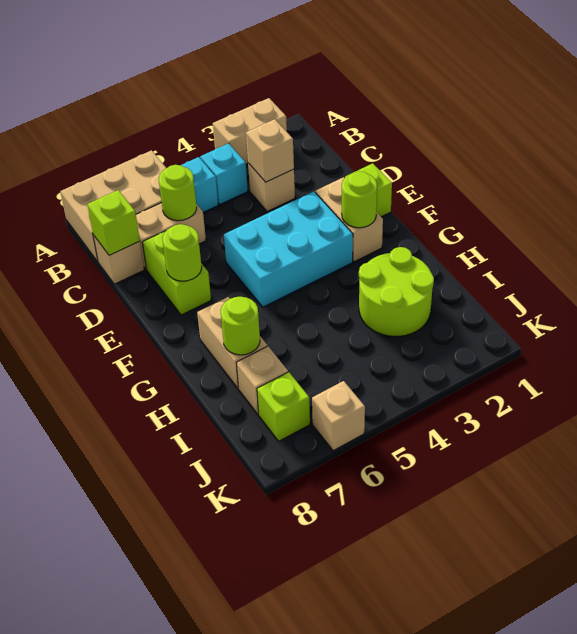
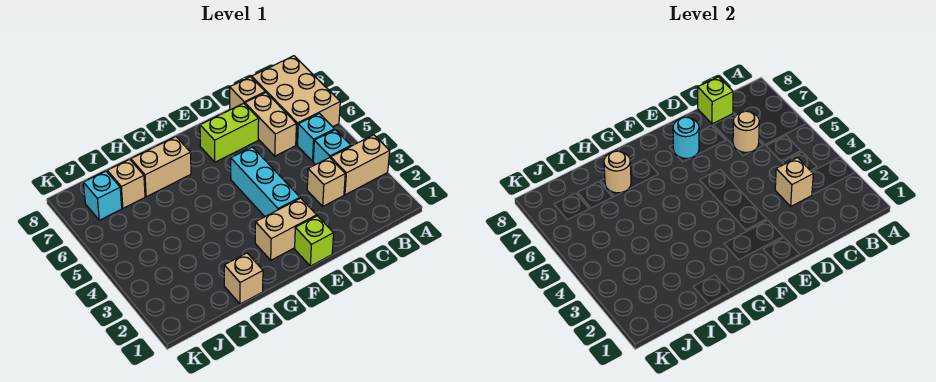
tan 1x2 brick [213,98,287,164] -> tan 1x2 brick turned to [331,135,390,195]
lime 1x1 round brick [159,165,197,221] -> tan 1x1 round brick [733,111,759,152]
cyan 2x3 brick [224,191,353,307] -> cyan 1x3 brick [231,147,300,216]
lime 1x1 round brick [162,224,202,281] -> cyan 1x1 round brick [673,117,699,158]
lime 1x1 round brick [342,171,377,228] -> none
lime 2x2 round brick [359,247,434,336] -> none
lime 1x1 round brick [221,297,260,355] -> tan 1x1 round brick [604,151,631,193]
lime 1x1 brick [257,372,310,441] -> cyan 1x1 brick [84,171,122,220]
tan 1x1 brick [312,381,365,451] -> tan 1x1 brick moved to [224,253,263,304]

